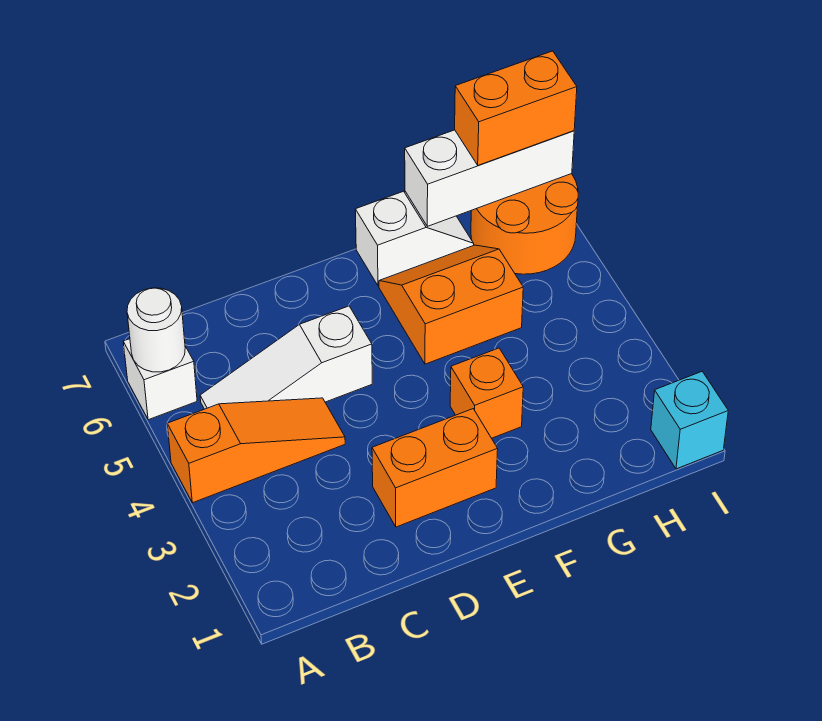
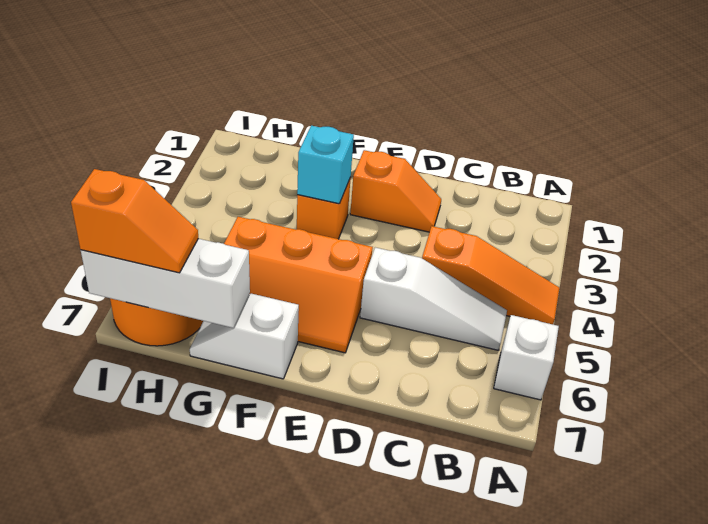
orange 1x3 slope [167,398,345,503] -> orange 1x3 slope turned to [422,226,559,324]
white 1x1 round brick [127,288,185,372] -> none
orange 1x2 brick [372,409,498,527] -> orange 1x2 slope [350,150,441,232]
orange 2x2 slope [379,245,523,364] -> orange 2x3 slope [224,217,373,353]
orange 1x2 brick [455,51,577,165] -> orange 1x2 slope [71,169,198,273]
cyan 1x1 brick [651,372,728,469] -> cyan 1x1 brick moved to [297,126,354,204]

